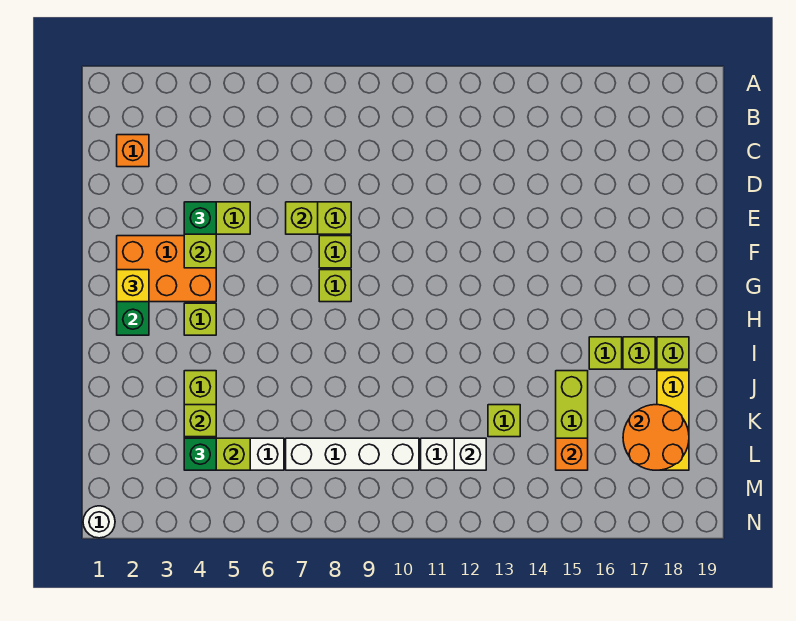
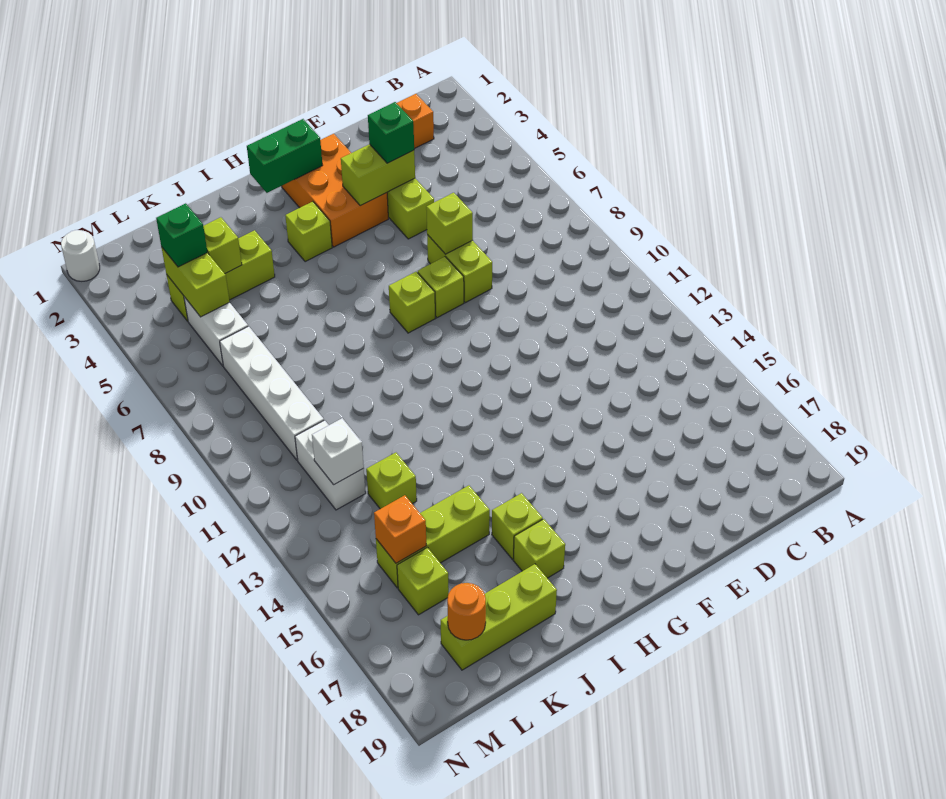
yellow 1x1 brick [117,270,149,302] -> none
lime 1x1 brick [657,337,689,369] -> lime 1x1 brick moved to [397,548,449,615]
yellow 1x3 brick [657,371,689,470] -> lime 1x3 brick [441,564,557,670]
orange 2x2 round brick [623,405,689,470] -> orange 1x1 round brick [447,583,486,640]

